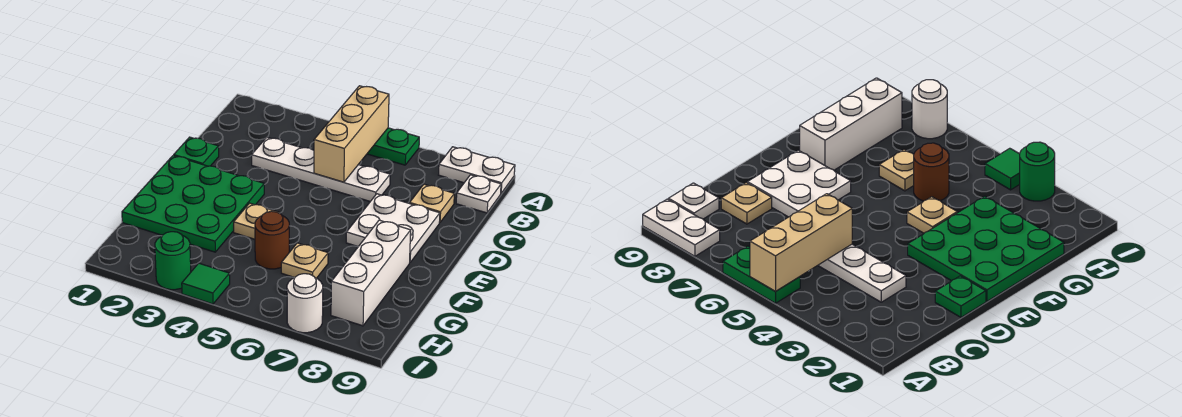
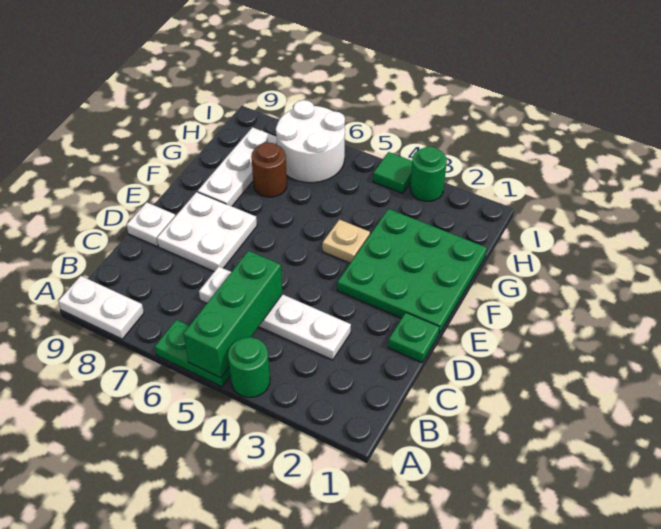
none -> green 1x1 round brick [228,337,270,397]
tan 1x3 brick [314,86,389,182] -> green 1x3 brick [183,251,282,378]
white 1x1 plate [456,175,501,213] -> white 1x1 plate moved to [127,202,175,246]
tan 1x1 plate [410,184,454,223] -> none
white 1x3 brick [331,220,411,326] -> white 1x3 plate [198,127,277,206]
brown 1x1 round brick [255,211,289,269] -> brown 1x1 round brick moved to [251,142,287,197]
tan 1x1 plate [281,243,328,278] -> none
white 1x1 round brick [287,274,323,333] -> white 2x2 round brick [276,100,345,183]

